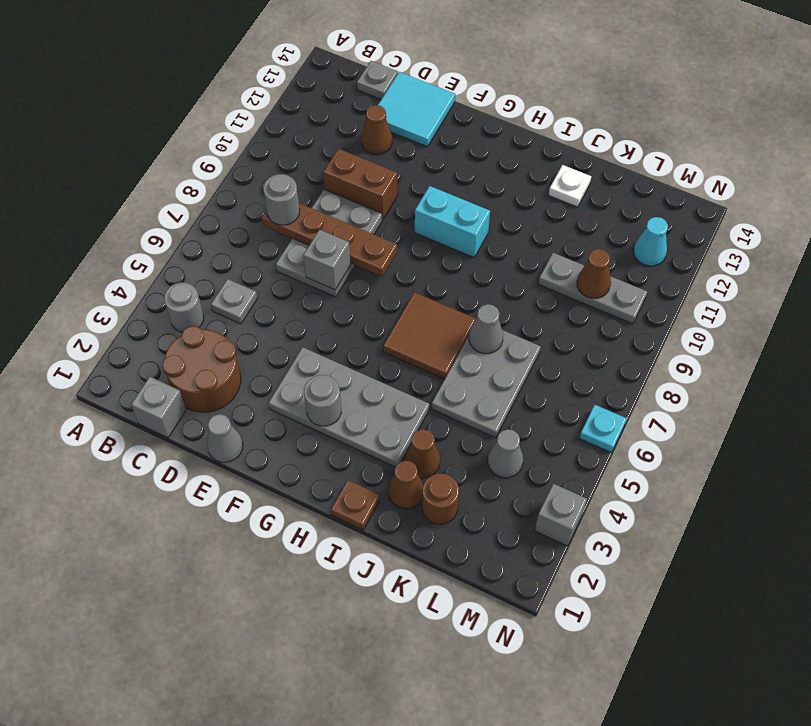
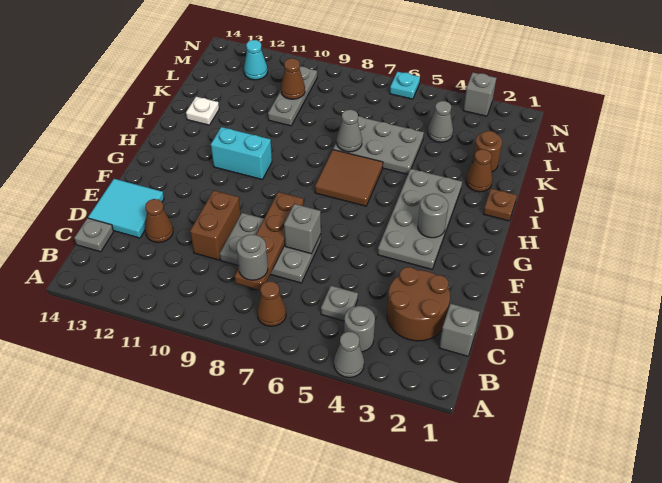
grey 1x1 cone [207,414,243,462] -> grey 1x1 cone moved to [334,332,364,378]
cyan 1x2 brick [415,186,490,257] -> cyan 1x2 brick turned to [211,127,272,180]
brown 1x1 cone [405,429,440,478] -> brown 1x1 cone moved to [257,281,286,326]

